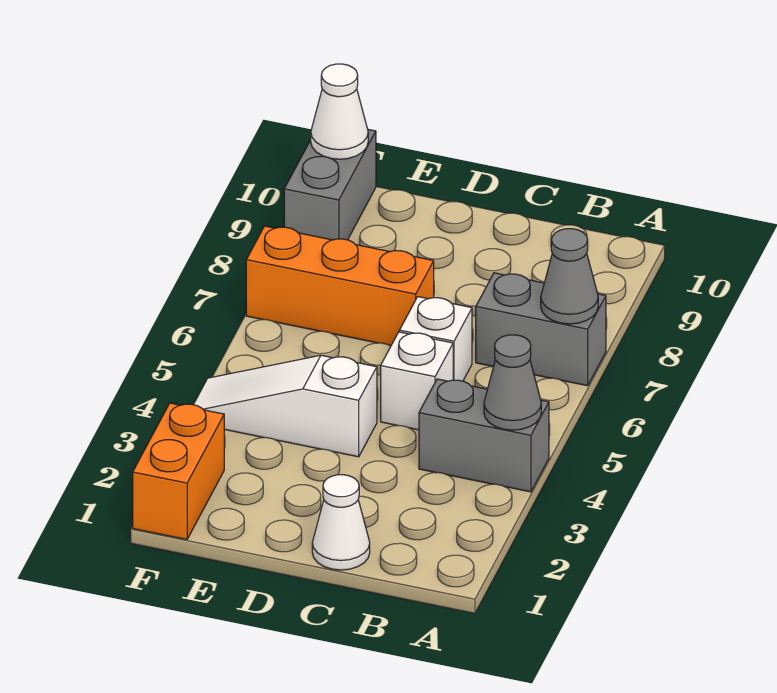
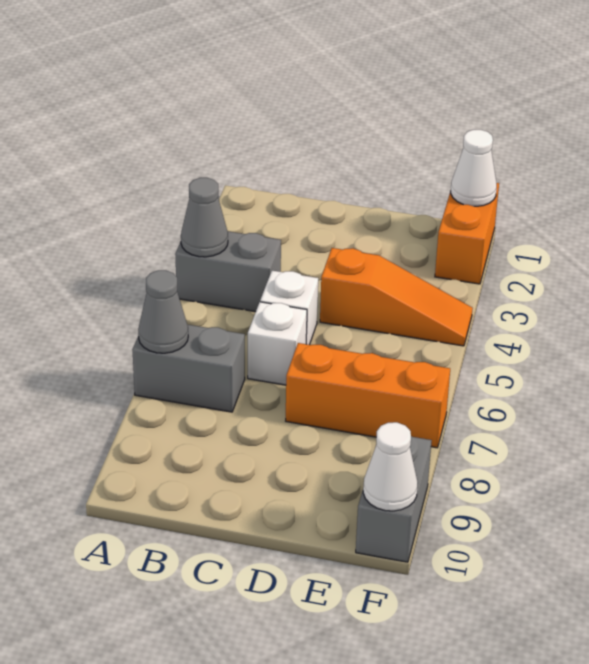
white 1x1 cone [312,475,370,570] -> white 1x1 cone moved to [451,130,497,206]
white 1x3 slope [193,355,377,457] -> orange 1x3 slope [320,248,473,346]

